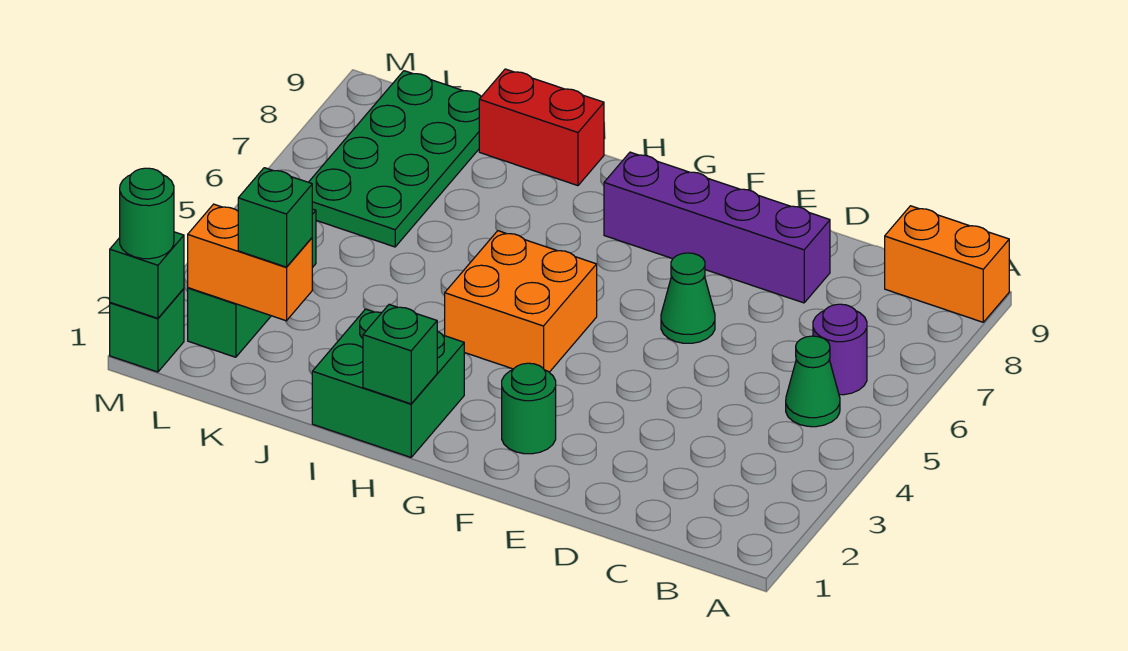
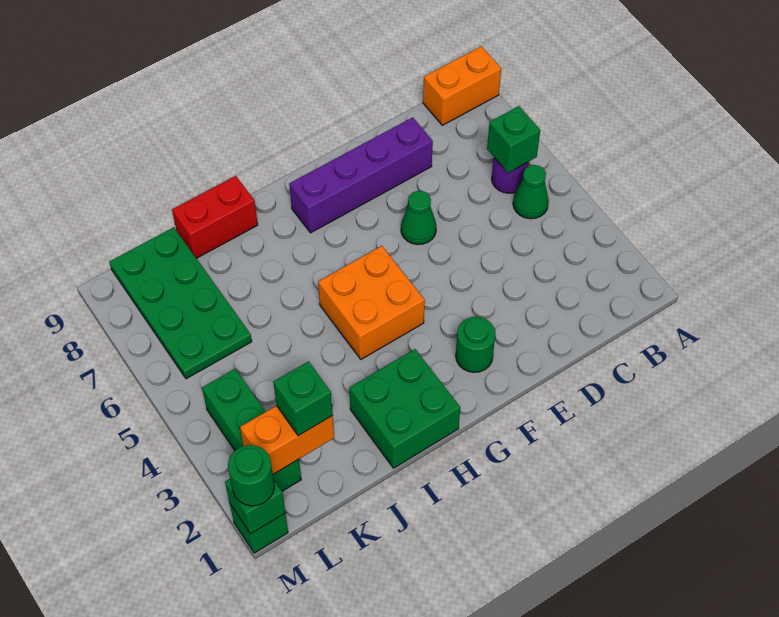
green 1x1 brick [363,305,437,404] -> green 1x1 brick moved to [487,106,540,173]

